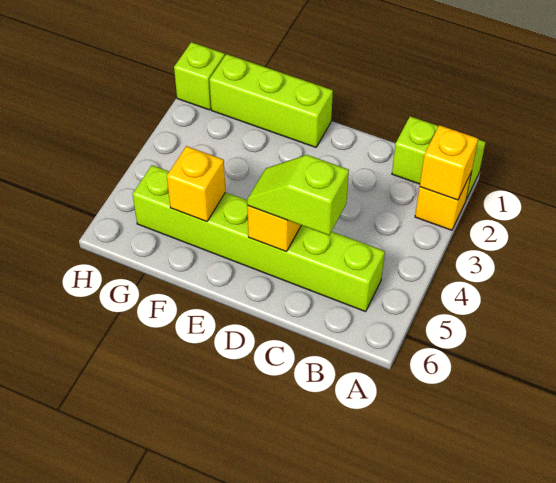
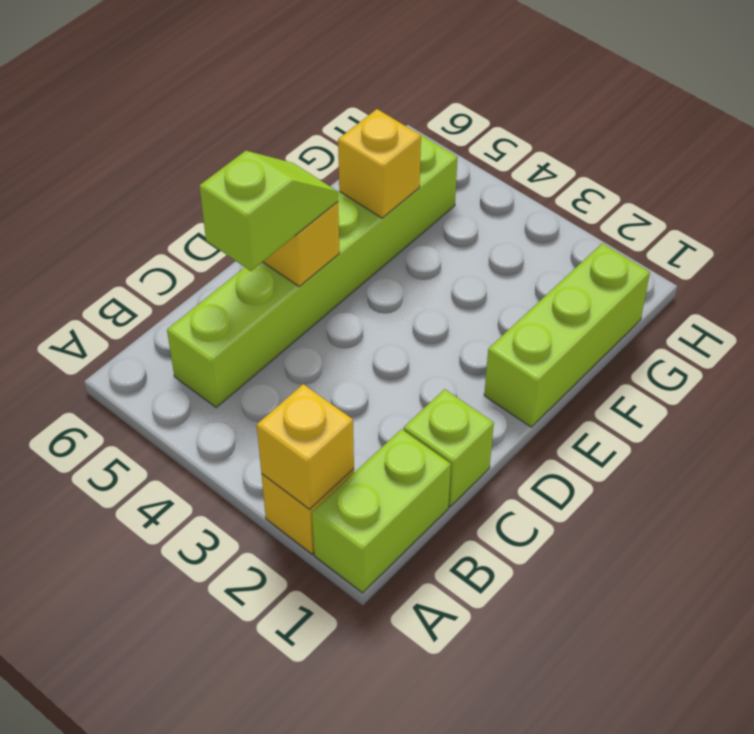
lime 1x1 brick [174,42,225,110] -> lime 1x1 brick moved to [404,389,494,507]

